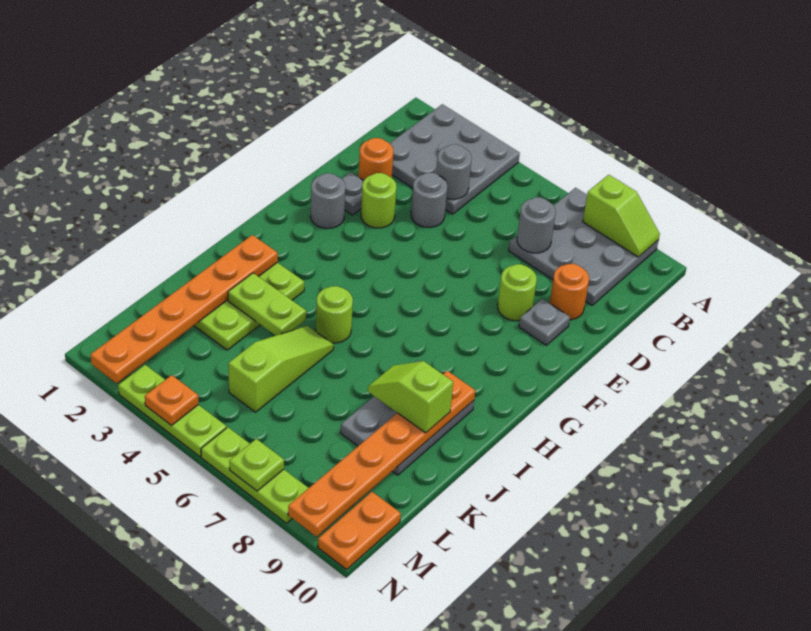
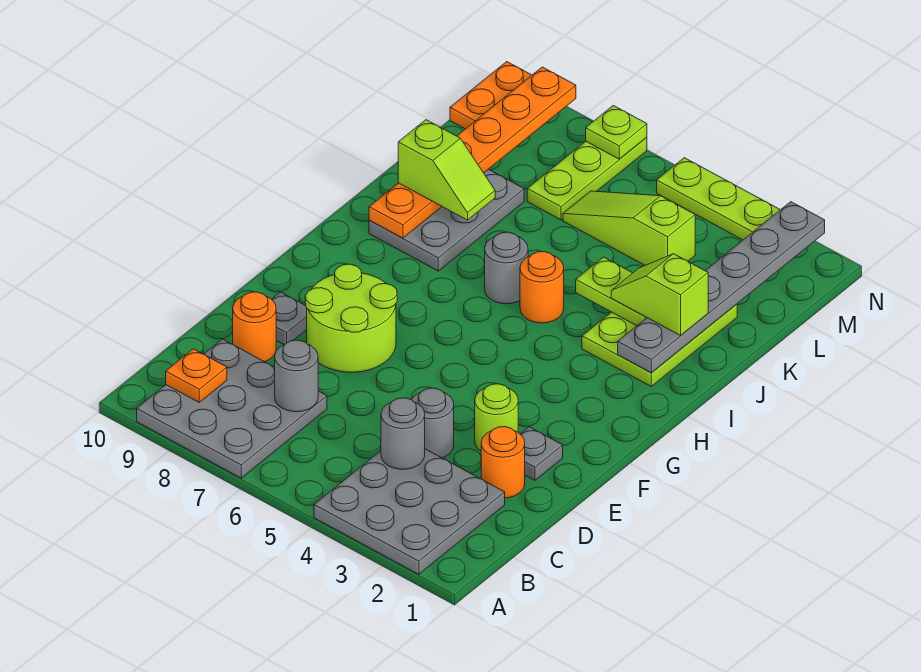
lime 1x2 slope [583,175,660,257] -> lime 1x2 slope moved to [611,254,708,336]
lime 1x1 round brick [498,264,537,321] -> lime 2x2 round brick [305,264,397,372]
grey 1x1 round brick [311,173,345,229] -> grey 1x1 round brick moved to [485,232,528,304]
orange 1x6 plate [90,235,278,383] -> grey 1x6 plate [618,202,825,373]
lime 1x1 round brick [316,286,353,343] -> orange 1x1 round brick [520,252,564,323]
lime 1x3 slope [228,326,334,412] -> lime 1x3 slope turned to [563,191,695,265]
orange 1x1 plate [145,375,199,425] -> orange 1x1 plate moved to [166,349,227,402]
lime 1x3 plate [201,427,308,523] -> lime 1x3 plate turned to [527,137,647,220]

